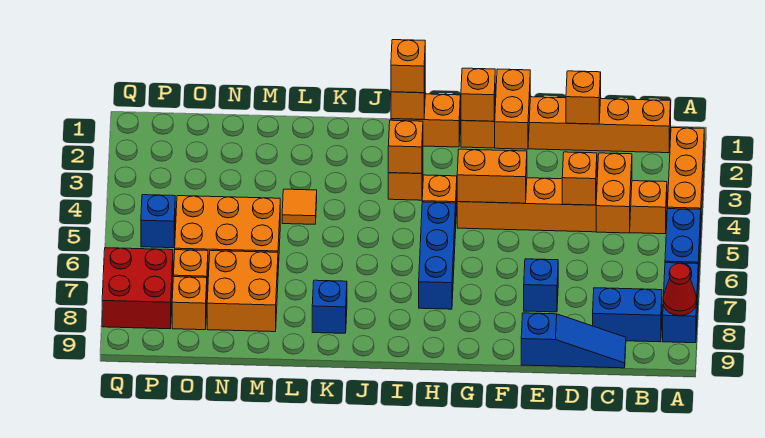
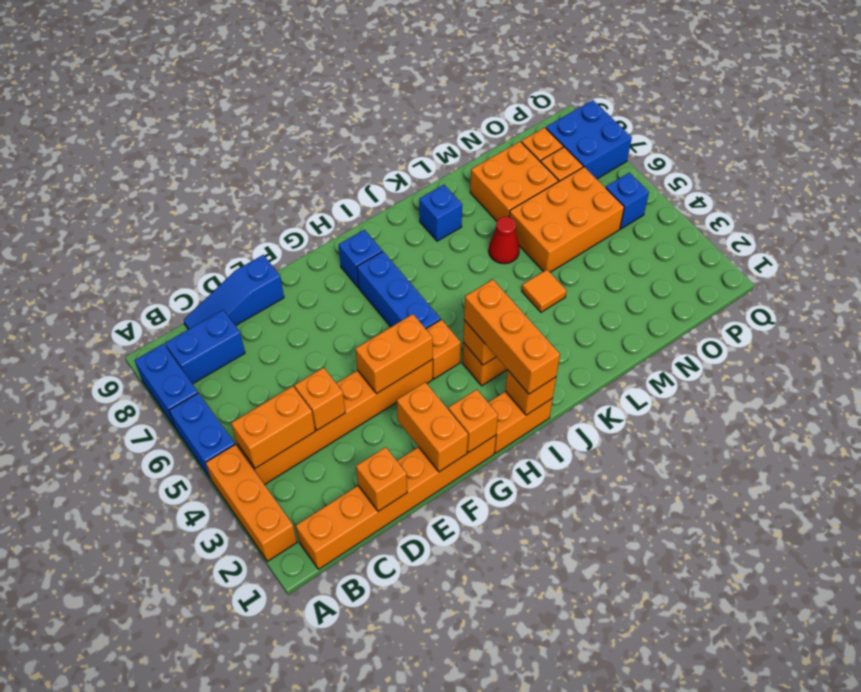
red 1x1 cone [663,263,697,316] -> red 1x1 cone moved to [489,216,519,264]
orange 1x2 brick [596,153,632,233] -> orange 1x2 brick turned to [231,386,315,468]
blue 1x1 brick [524,259,558,312] -> blue 1x1 brick moved to [339,230,382,287]
orange 1x1 brick [391,40,425,93] -> orange 1x3 brick [464,280,560,394]
red 2x2 brick [102,248,173,329] -> blue 2x2 brick [546,100,632,179]

